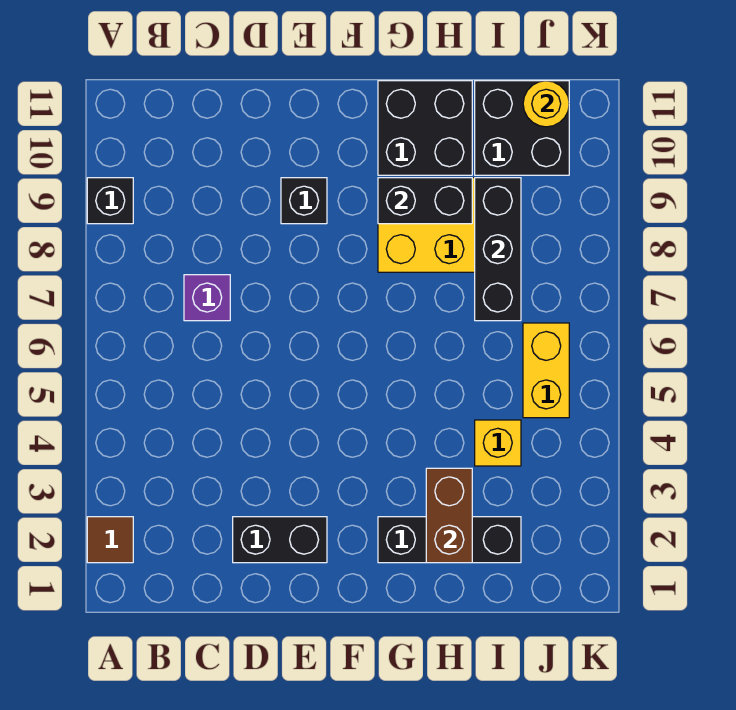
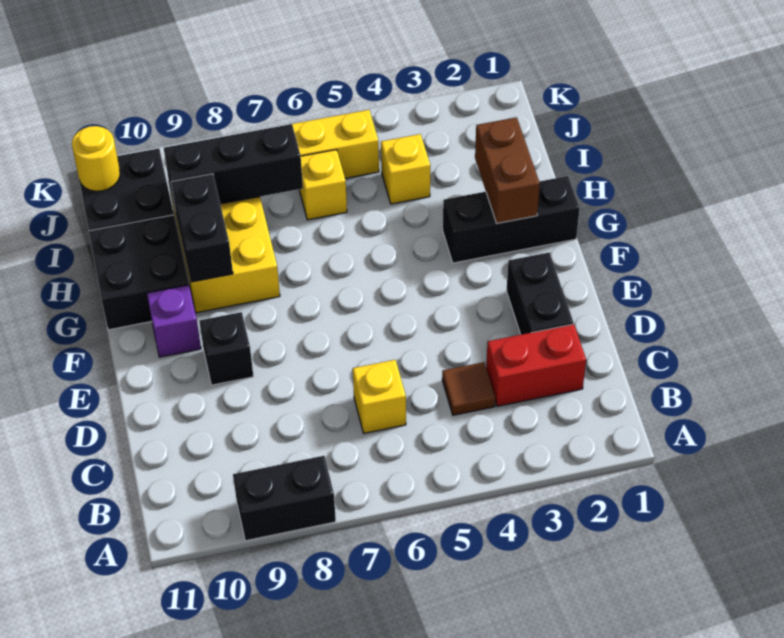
brown 1x1 tile [87,517,133,563] -> brown 1x1 tile moved to [442,362,495,415]
black 1x1 brick [87,178,133,224] -> black 1x2 brick [233,456,336,541]
none -> red 1x2 brick [486,324,586,406]
none -> yellow 1x1 brick [353,360,406,433]
purple 1x1 brick [184,275,230,321] -> purple 1x1 brick moved to [147,285,201,357]
black 1x3 brick [378,517,521,563] -> black 1x3 brick turned to [443,176,580,263]
brown 1x2 brick [426,468,472,563] -> brown 1x2 brick turned to [475,117,540,223]
none -> yellow 1x1 brick [299,150,347,220]

